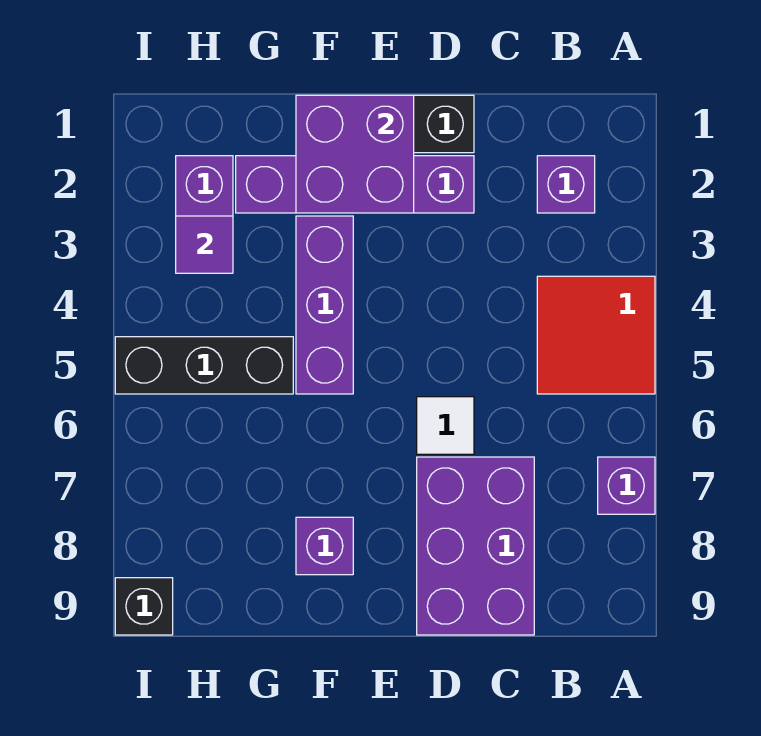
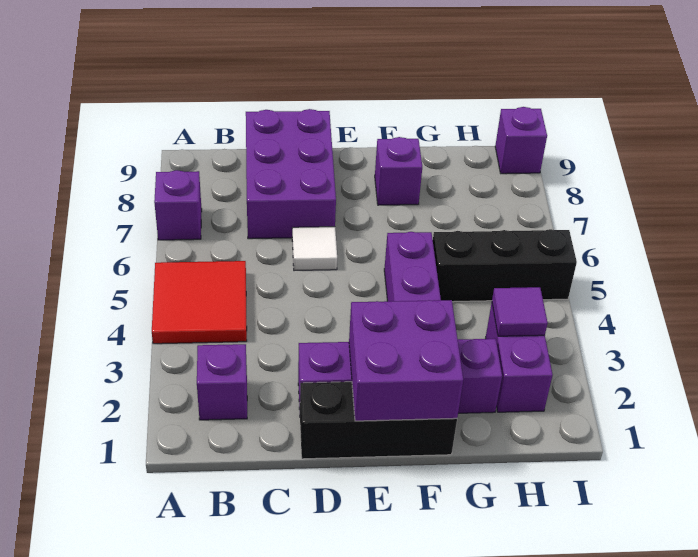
black 1x1 brick [115,578,173,635] -> purple 1x1 brick [495,107,547,174]

